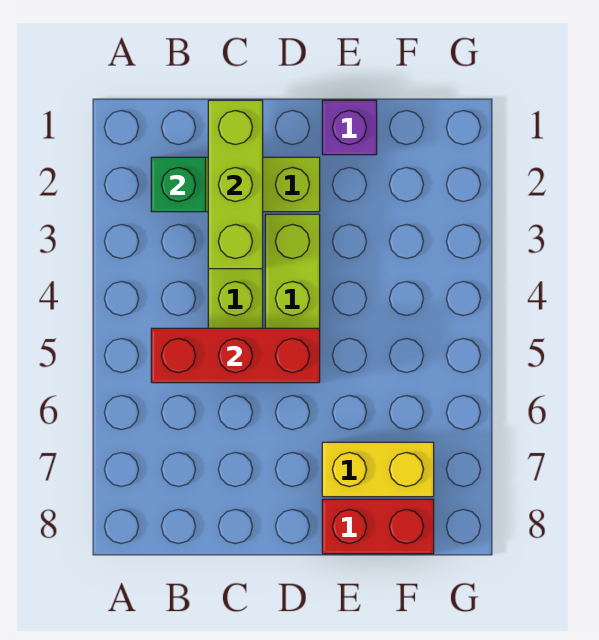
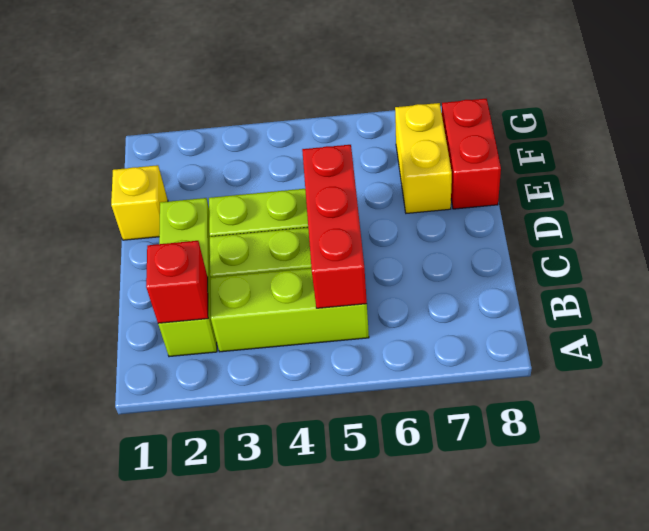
green 1x1 brick [151,157,206,212] -> red 1x1 brick [146,241,208,323]
lime 1x3 brick [208,100,263,269] -> lime 1x3 brick moved to [210,268,369,352]
purple 1x1 brick [322,100,377,155] -> yellow 1x1 brick [111,165,168,240]

